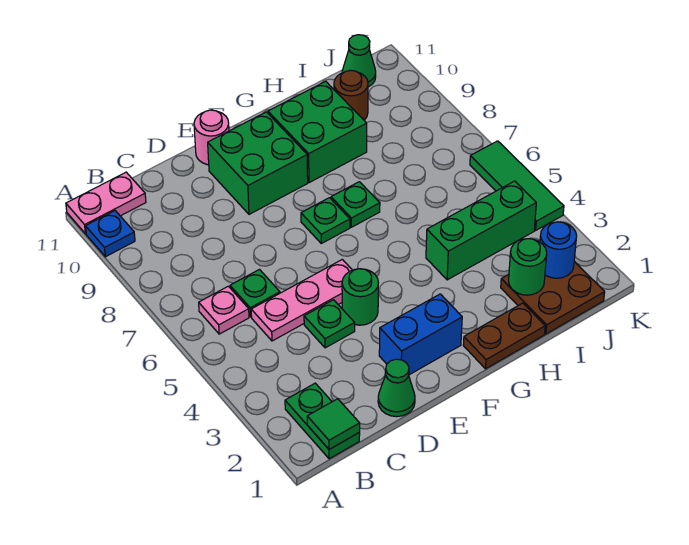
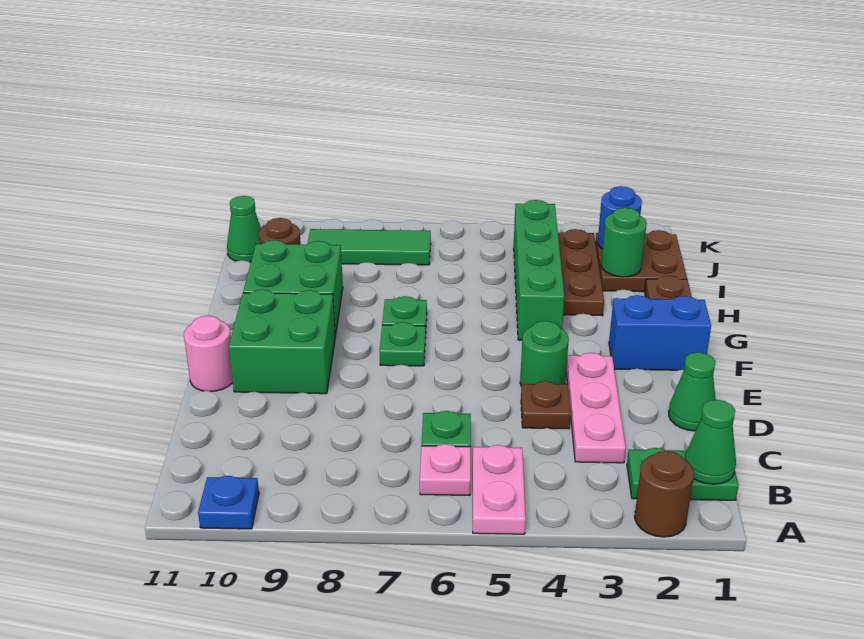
none -> brown 1x1 round brick [635,451,694,537]
pink 1x2 plate [66,172,146,234] -> pink 1x2 plate moved to [473,445,526,534]
green 1x1 tile [307,399,360,449] -> green 1x1 cone [685,400,736,484]
pink 1x3 plate [251,259,352,341] -> pink 1x3 plate moved to [566,353,626,463]
green 1x1 plate [304,300,355,348] -> brown 1x1 plate [521,381,571,429]
blue 1x2 brick [379,294,462,375] -> blue 1x2 brick turned to [609,295,711,370]
none -> brown 1x3 plate [558,229,604,316]
green 1x3 brick [426,181,536,280] -> green 1x4 brick [514,200,564,340]
green 1x3 tile [470,141,564,230] -> green 1x3 tile moved to [308,229,431,265]

